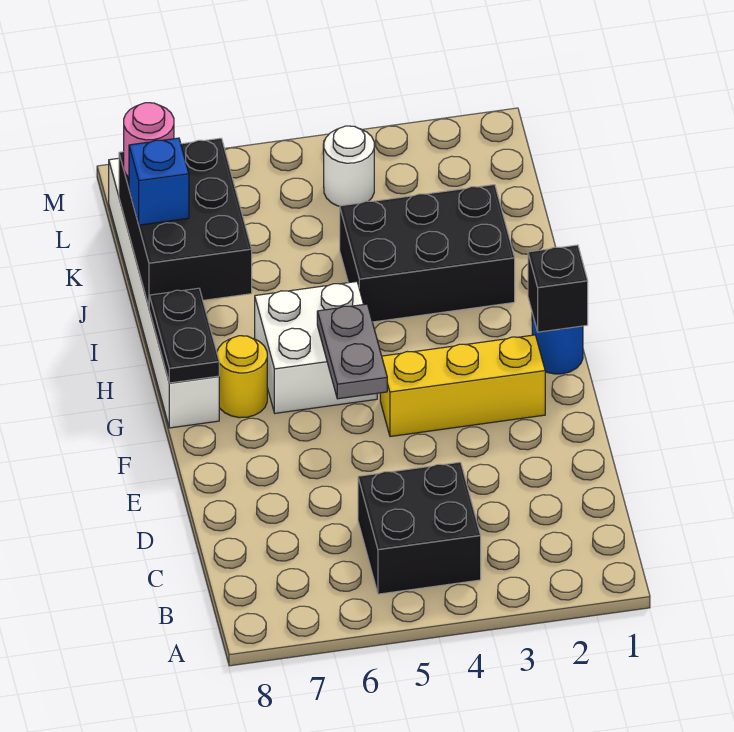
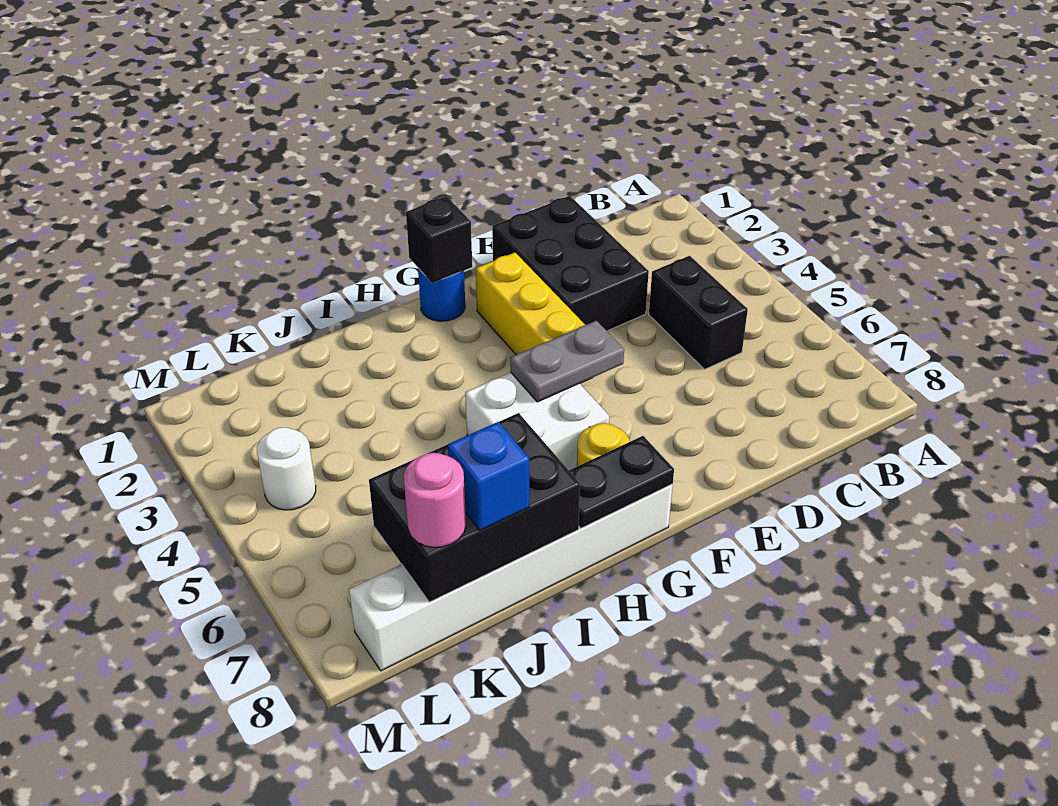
black 2x2 brick [358,462,481,594] -> black 1x2 brick [649,256,748,369]
black 2x3 brick [340,185,515,322] -> black 2x3 brick moved to [492,196,649,331]

